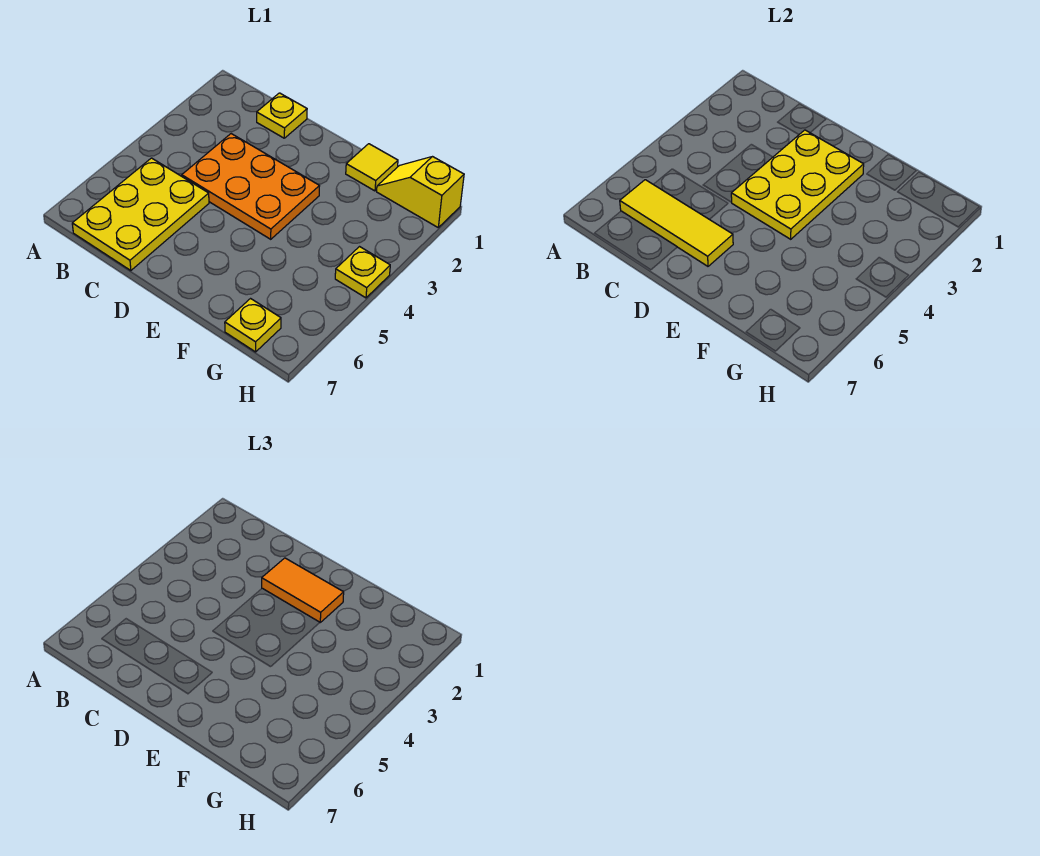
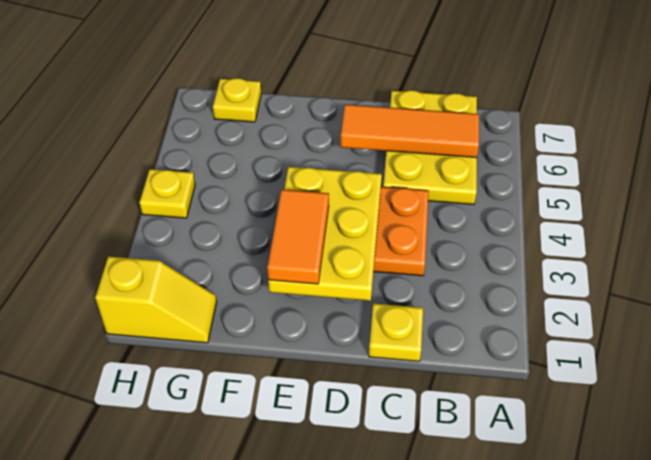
yellow 1x3 tile [620,180,733,266] -> orange 1x3 tile [341,105,479,158]
orange 1x2 tile [262,558,344,622] -> orange 1x2 tile turned to [267,190,329,284]
yellow 1x1 tile [346,144,398,191] -> none

